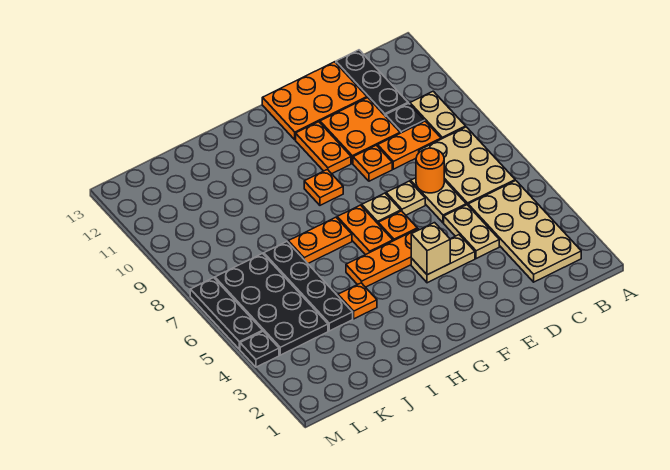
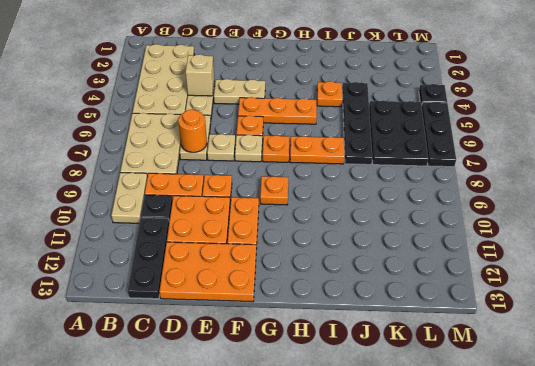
tan 1x1 brick [411,223,450,275] -> tan 1x1 brick moved to [186,54,214,96]
orange 1x2 plate [337,205,393,255] -> orange 1x1 plate [263,135,289,162]
black 2x4 plate [215,254,328,355] -> black 2x3 plate [369,100,428,166]

